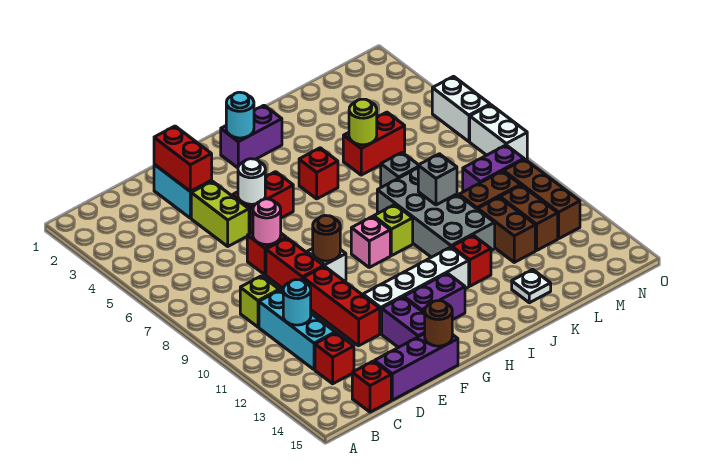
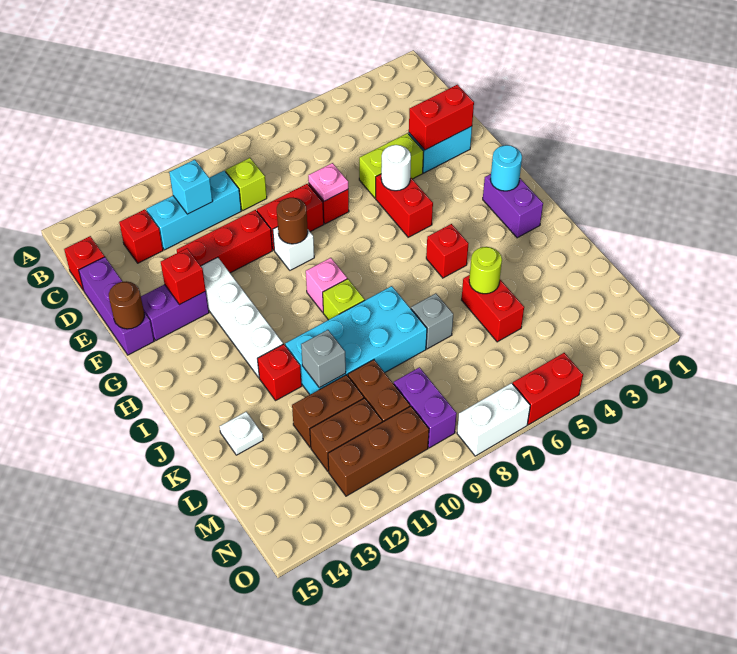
cyan 1x1 round brick [283,280,311,325] -> cyan 1x1 brick [169,160,213,214]
pink 1x1 round brick [253,199,281,245] -> pink 1x1 plate [308,163,348,201]
none -> red 1x1 brick [161,248,206,305]
purple 1x2 brick [404,273,465,320] -> none
grey 2x4 brick [377,168,495,257] -> cyan 2x4 brick [285,286,427,394]
grey 1x1 brick [418,154,457,205] -> grey 1x1 brick moved to [301,330,346,388]
white 1x2 brick [432,76,490,142] -> red 1x2 brick [513,353,583,425]

